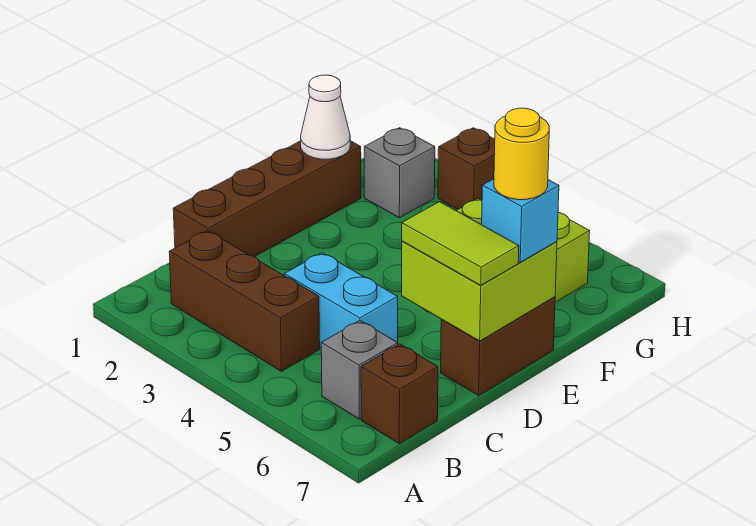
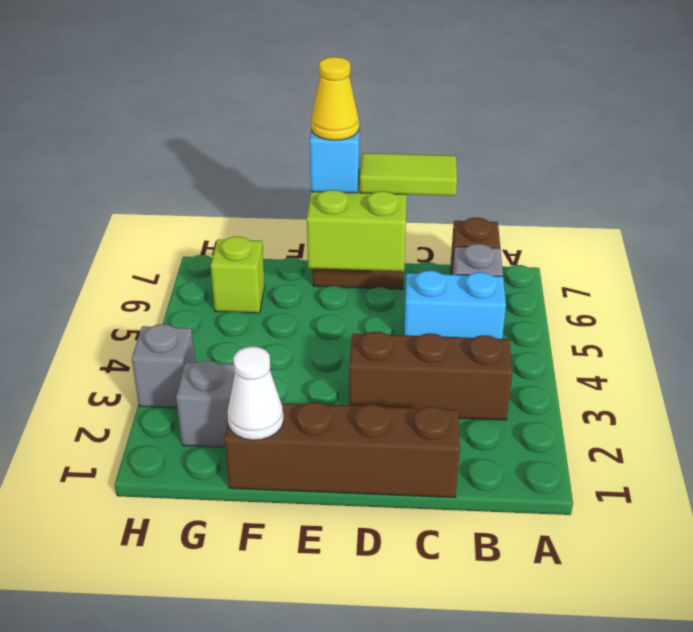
brown 1x3 brick [169,231,320,371] -> brown 1x3 brick turned to [349,332,512,420]
cyan 1x2 brick [284,253,398,348] -> cyan 1x2 brick turned to [404,271,506,339]
lime 1x2 tile [402,202,519,285] -> lime 1x2 tile turned to [360,153,457,196]
yellow 1x1 round brick [494,108,549,200] -> yellow 1x1 cone [311,57,359,140]
brown 1x1 brick [438,128,495,209] -> grey 1x1 brick [132,324,195,408]

